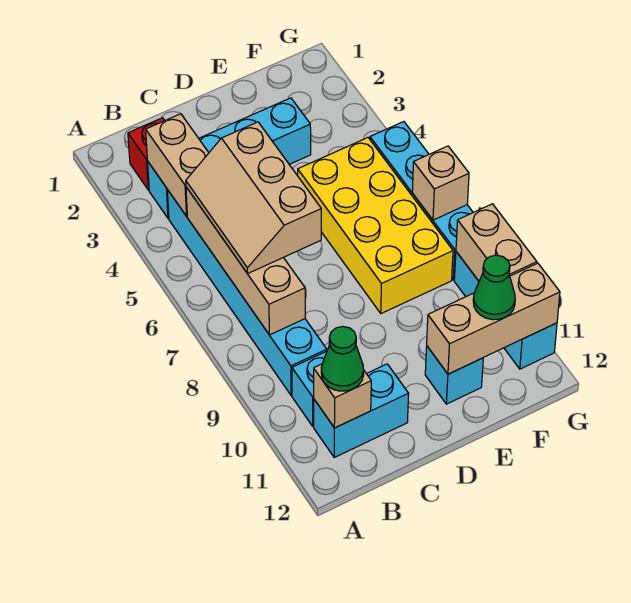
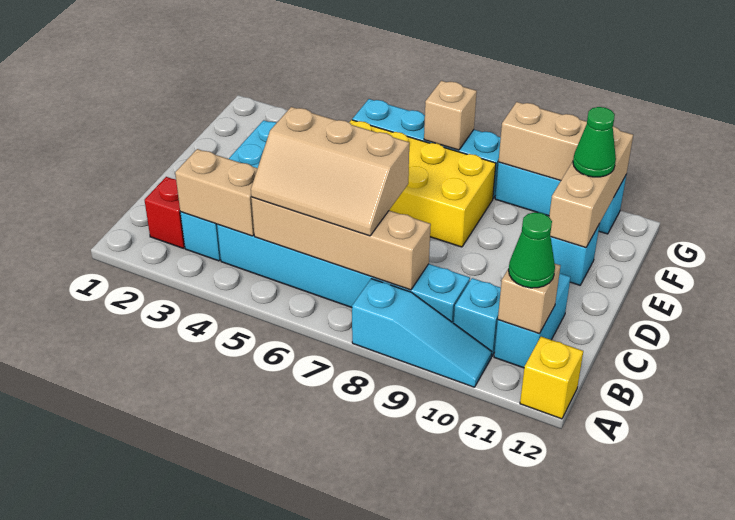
none -> cyan 1x3 slope [352,279,492,387]
none -> yellow 1x1 brick [520,337,583,419]

